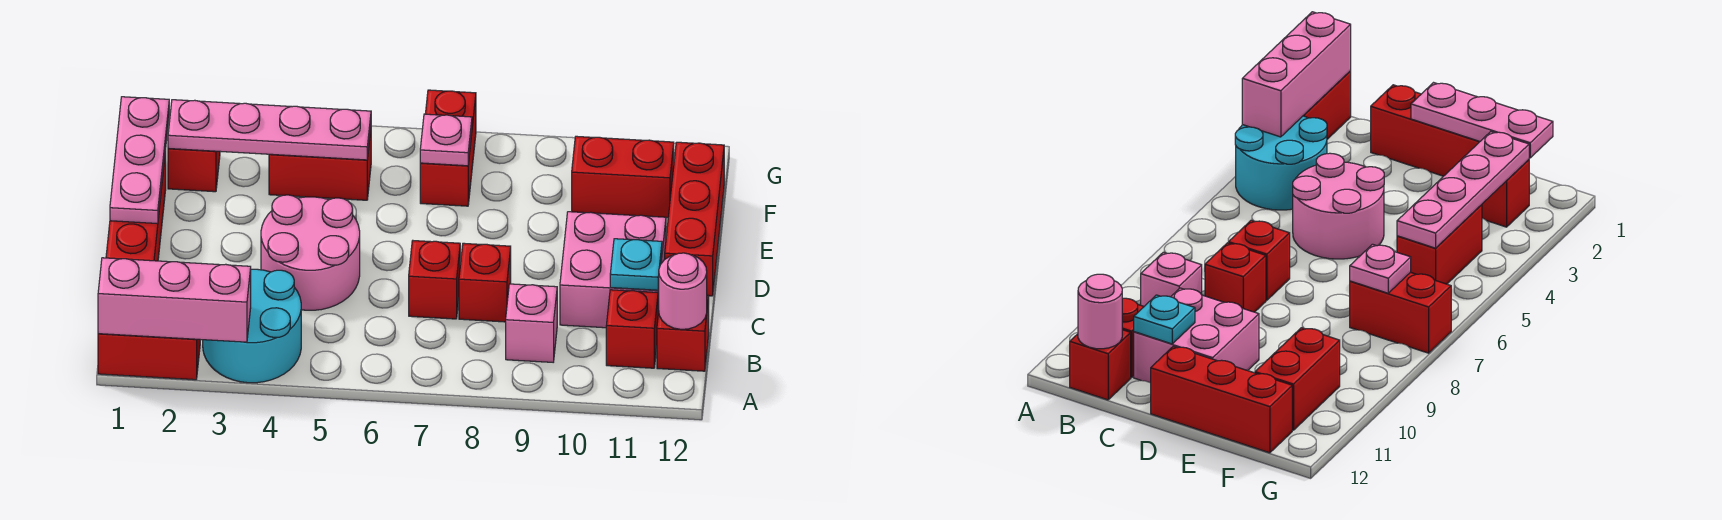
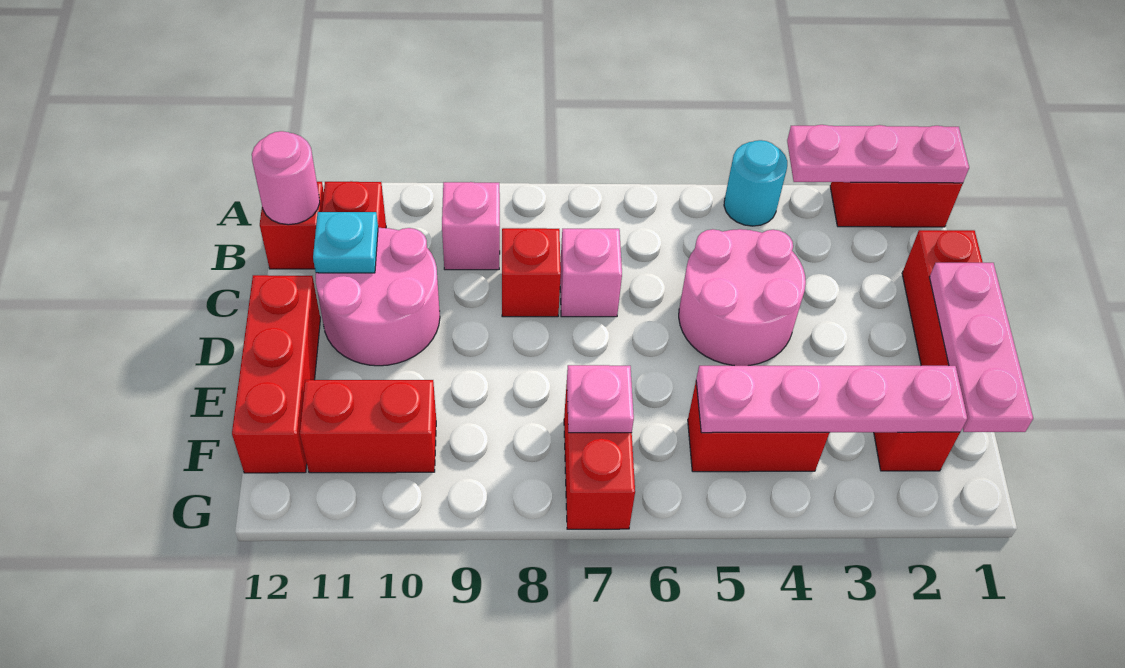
pink 1x3 brick [98,258,251,342] -> pink 1x3 plate [787,125,969,183]
cyan 2x2 round brick [203,269,301,383] -> cyan 1x1 round brick [724,140,787,226]
red 1x1 brick [409,241,460,319] -> pink 1x1 brick [560,229,622,317]
pink 2x2 brick [560,212,666,328] -> pink 2x2 round brick [316,228,440,366]

